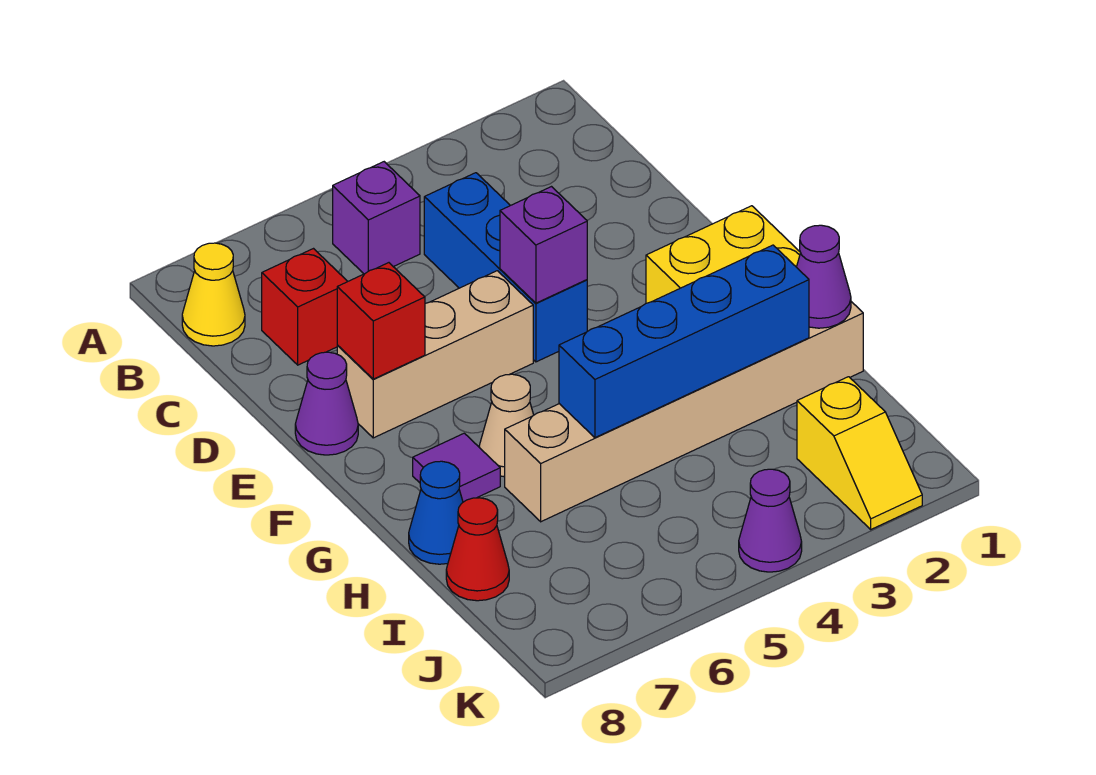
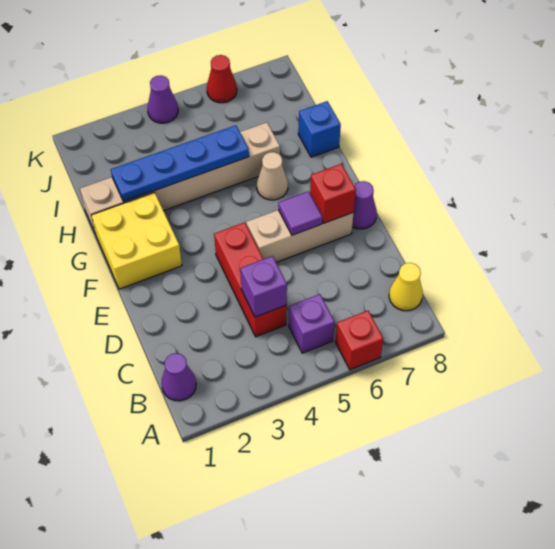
blue 1x3 brick [424,173,587,362] -> red 1x3 brick [214,222,287,337]
red 1x1 brick [262,249,348,365] -> red 1x1 brick moved to [335,311,383,370]
purple 1x1 brick [500,187,587,303] -> purple 1x1 brick moved to [240,256,287,317]
purple 1x1 tile [413,433,500,502] -> purple 1x1 tile moved to [278,191,323,235]
purple 1x1 cone [797,225,851,328] -> purple 1x1 cone moved to [161,353,196,401]
blue 1x4 brick [559,245,809,438] -> blue 1x4 plate [111,125,249,202]
blue 1x1 cone [409,461,463,564] -> blue 1x1 brick [298,101,341,157]
red 1x1 cone [446,498,509,601] -> red 1x1 cone moved to [207,55,237,103]
yellow 1x2 slope [797,377,922,529] -> none

